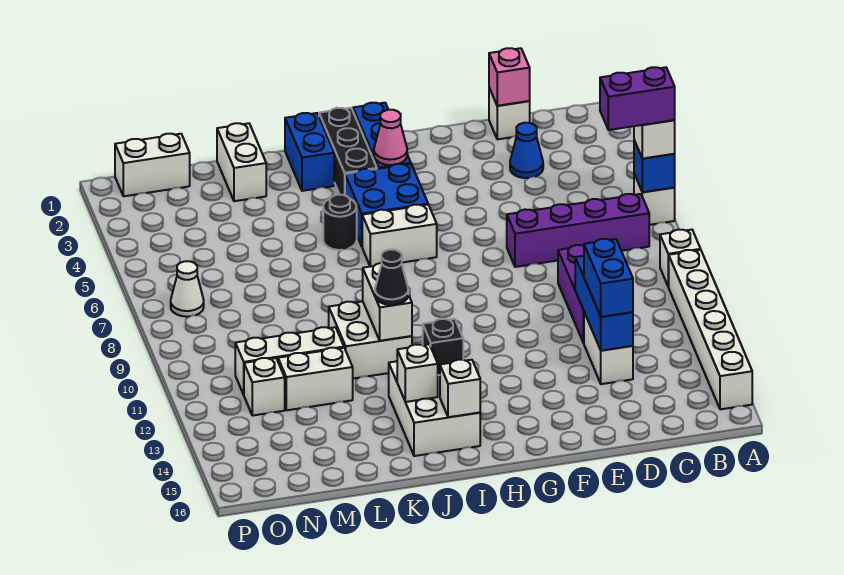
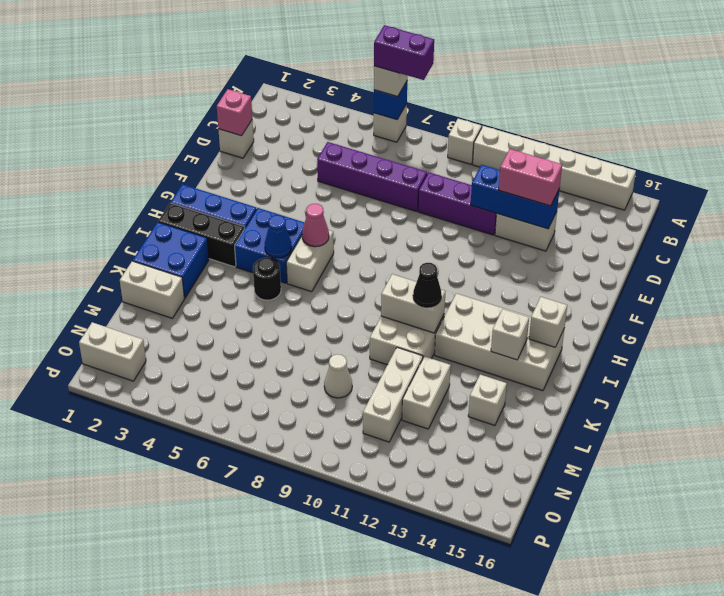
purple 1x2 brick [600,67,675,130] -> purple 1x2 brick turned to [374,25,434,80]
purple 1x4 brick [507,194,649,267] -> purple 1x4 brick turned to [317,142,427,211]
blue 1x1 cone [510,123,543,178] -> blue 1x1 cone moved to [265,215,292,258]
blue 1x2 brick [584,239,633,317] -> pink 1x2 brick [499,149,562,206]
pink 1x1 cone [374,110,407,165] -> pink 1x1 cone moved to [302,204,329,247]
white 2x3 brick [389,361,480,456] -> white 2x4 brick [435,293,564,391]
black 1x1 brick [423,319,463,375] -> none
blue 1x2 brick [285,113,334,191] -> blue 2x2 brick [133,222,209,298]
white 1x2 brick [115,134,190,196] -> white 1x2 brick turned to [79,322,146,381]
white 1x1 brick [244,358,285,416] -> white 1x1 brick moved to [468,375,507,425]
white 1x1 cone [171,261,204,317] -> white 1x1 cone moved to [324,354,352,398]

